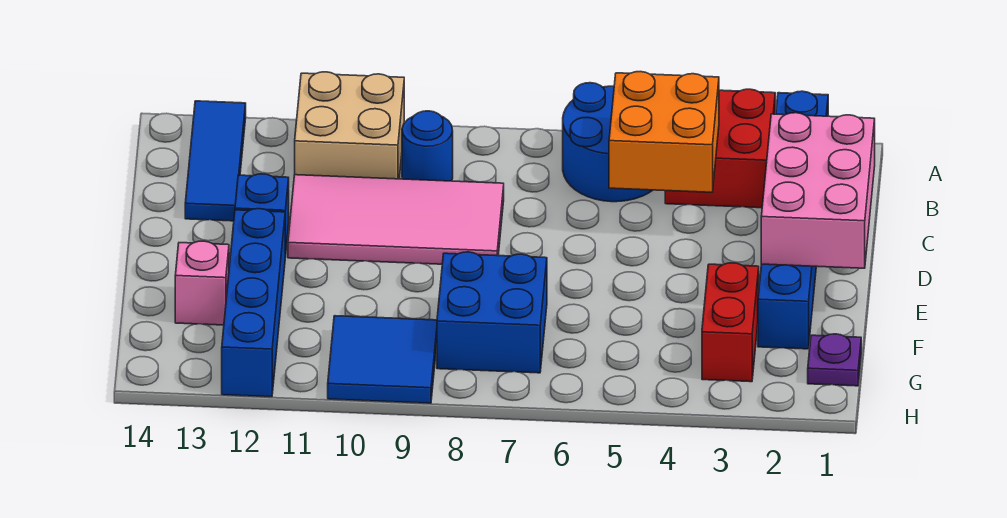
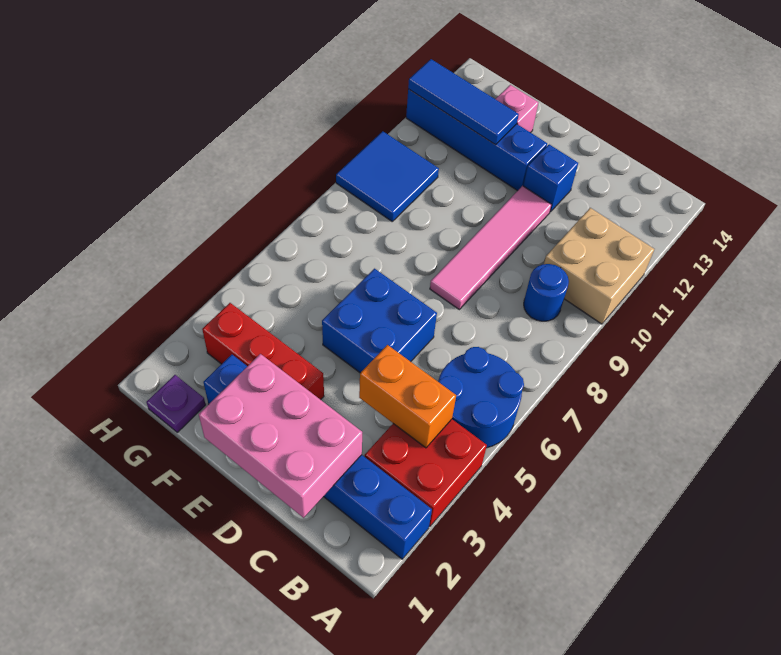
blue 1x3 tile [185,101,246,221] -> blue 1x3 tile moved to [408,59,519,145]
orange 2x2 brick [609,72,719,192] -> orange 1x2 brick [359,345,456,448]
pink 2x4 tile [288,175,504,264] -> pink 1x4 tile [430,186,552,309]
red 1x2 brick [702,263,759,382] -> red 1x3 brick [202,303,324,400]
blue 2x2 brick [437,252,547,373] -> blue 2x2 brick moved to [322,269,437,373]

